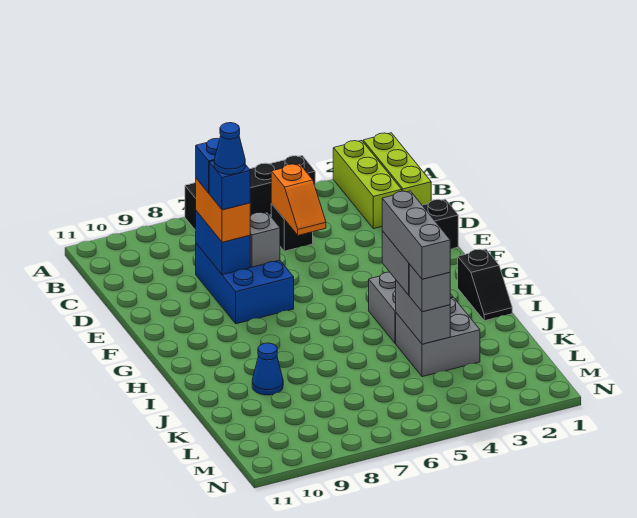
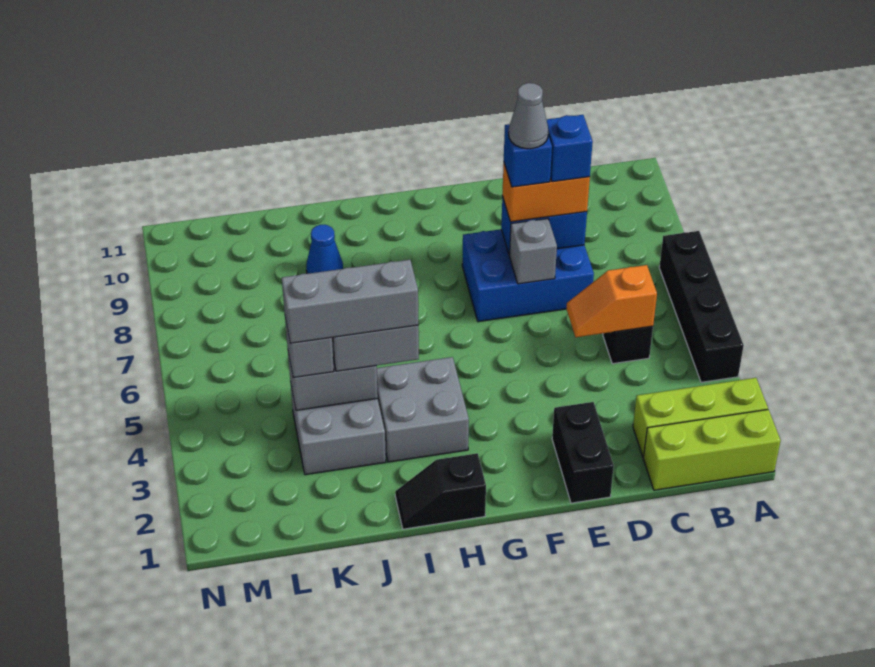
blue 1x1 cone [214,123,245,175] -> grey 1x1 cone [509,83,548,149]

